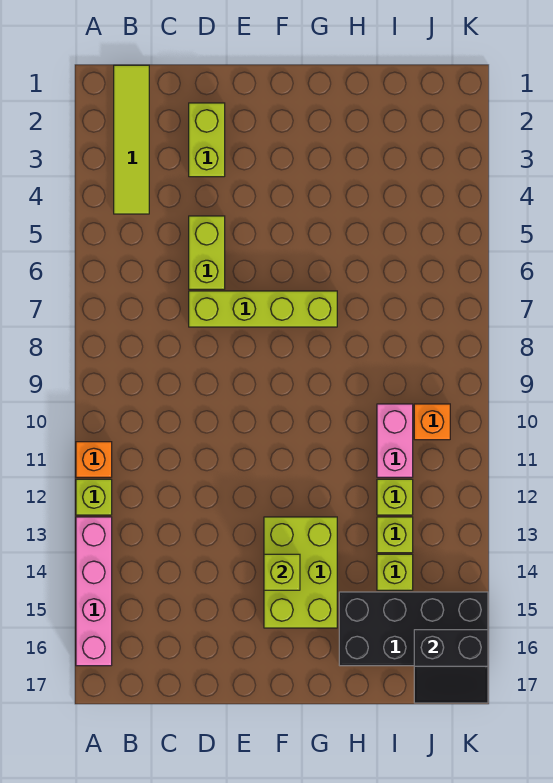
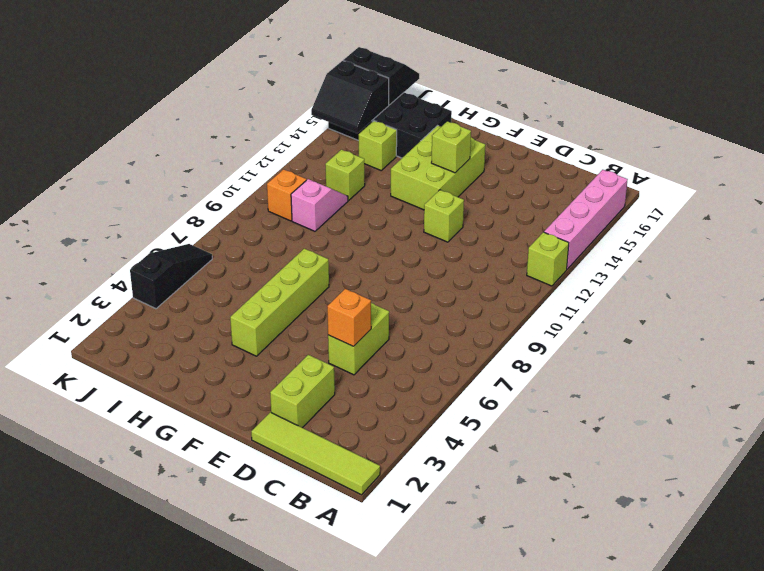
orange 1x1 brick [76,442,112,477] -> orange 1x1 brick moved to [327,289,371,346]
lime 1x4 tile [114,65,149,214] -> lime 1x4 tile turned to [251,412,380,495]
lime 1x4 brick [189,291,337,327] -> lime 1x4 brick turned to [230,249,329,356]
pink 1x2 brick [377,404,413,477] -> pink 1x2 slope [291,179,348,231]
lime 1x1 brick [377,517,413,553] -> lime 1x1 brick moved to [424,190,464,242]
none -> black 2x2 slope [311,61,389,133]
none -> black 1x3 slope [130,244,212,309]

